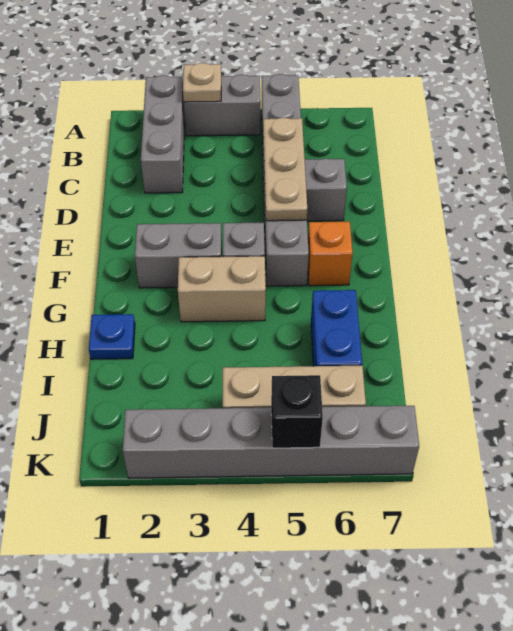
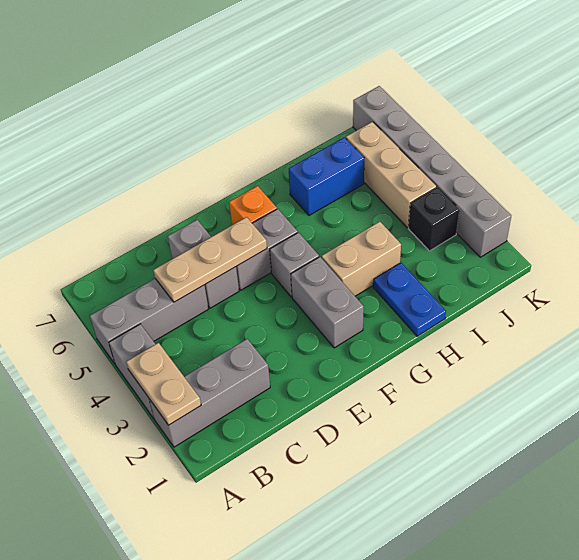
tan 1x1 plate [183,63,221,102] -> tan 1x2 plate [126,343,201,425]
tan 1x2 brick [178,256,266,322] -> tan 1x2 brick turned to [322,221,401,296]
blue 1x1 plate [89,314,135,359] -> blue 1x2 plate [373,263,446,336]
black 1x1 brick [271,375,323,448] -> black 1x1 brick moved to [409,187,459,251]

